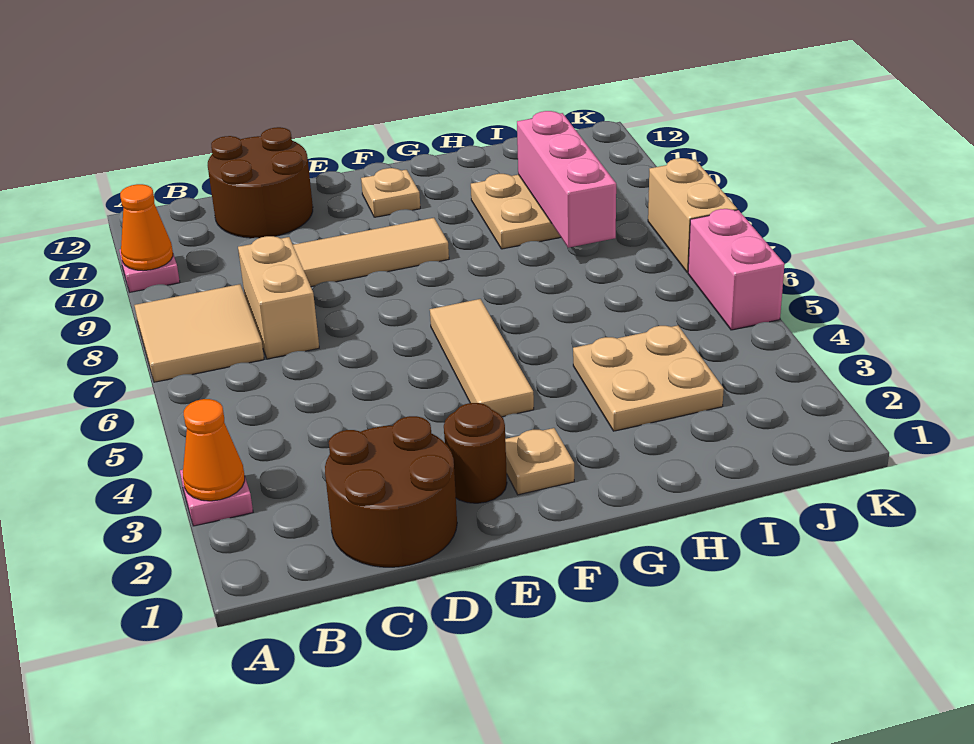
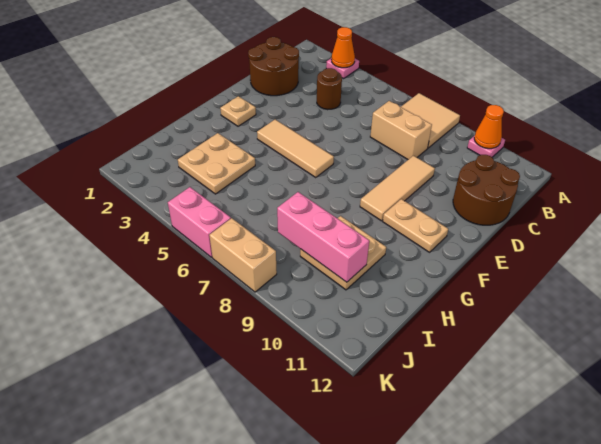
brown 1x1 round brick [444,403,507,503] -> brown 1x1 round brick moved to [317,68,342,110]
tan 1x1 plate [361,168,420,217] -> tan 1x2 plate [383,199,448,252]

